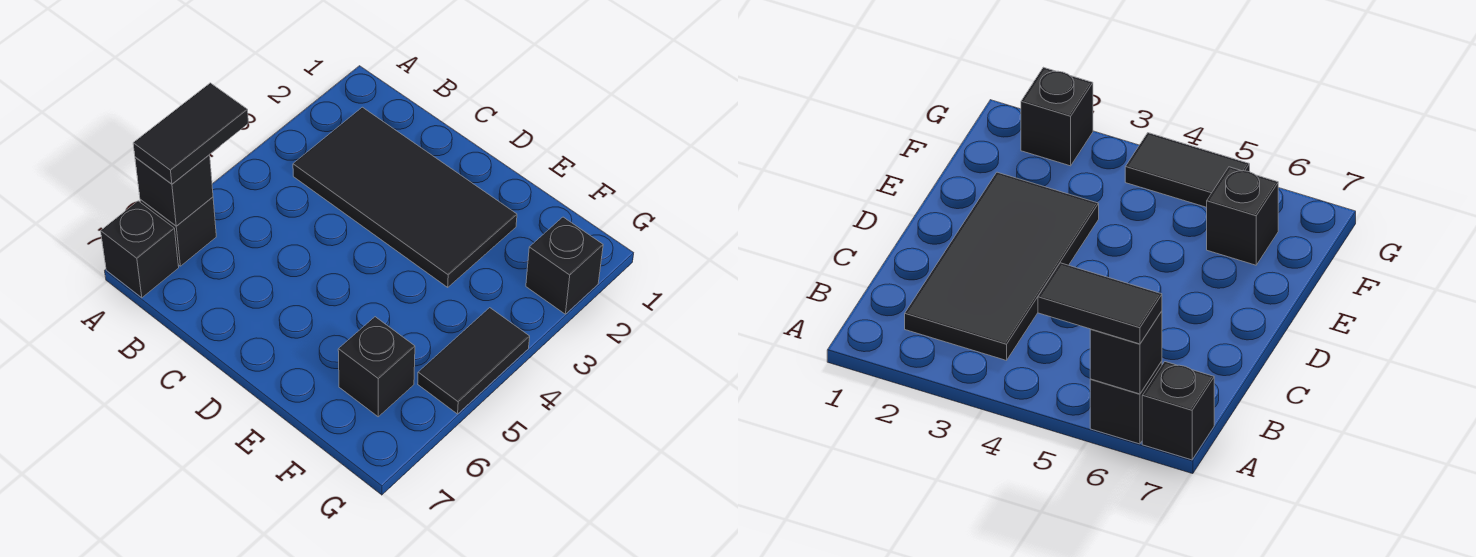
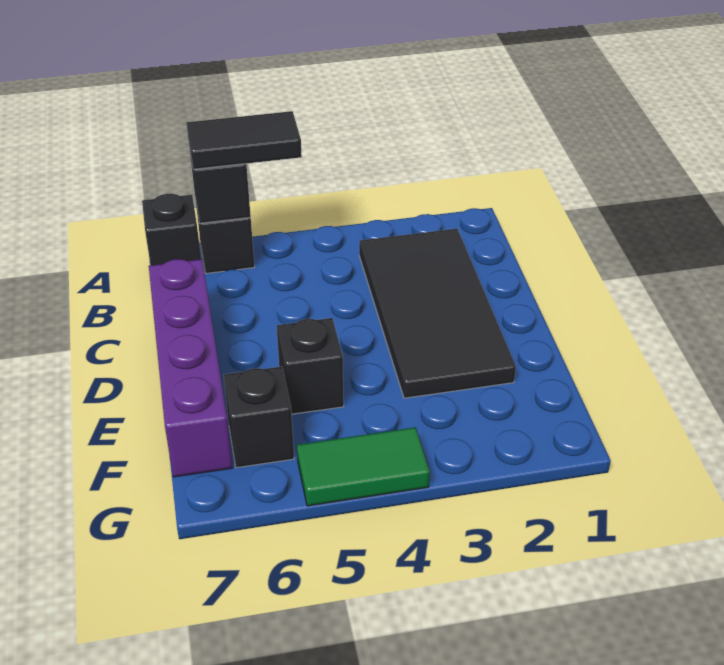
none -> purple 1x4 brick [149,259,233,477]
black 1x1 brick [526,217,603,314] -> black 1x1 brick moved to [277,318,344,414]
black 1x2 tile [418,308,530,414] -> green 1x2 tile [297,427,430,506]

